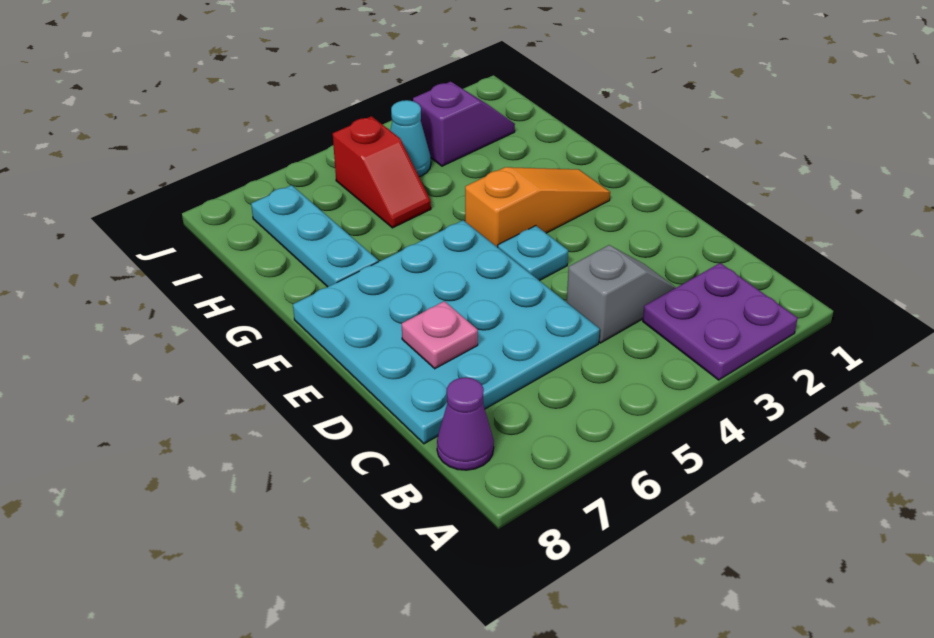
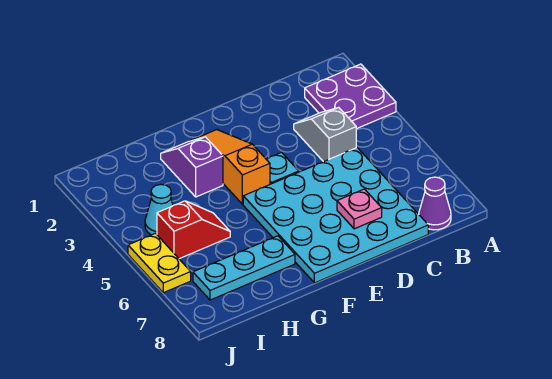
purple 1x2 slope [413,82,515,166] -> purple 1x2 slope moved to [161,137,223,197]
none -> yellow 1x2 plate [128,233,191,293]

